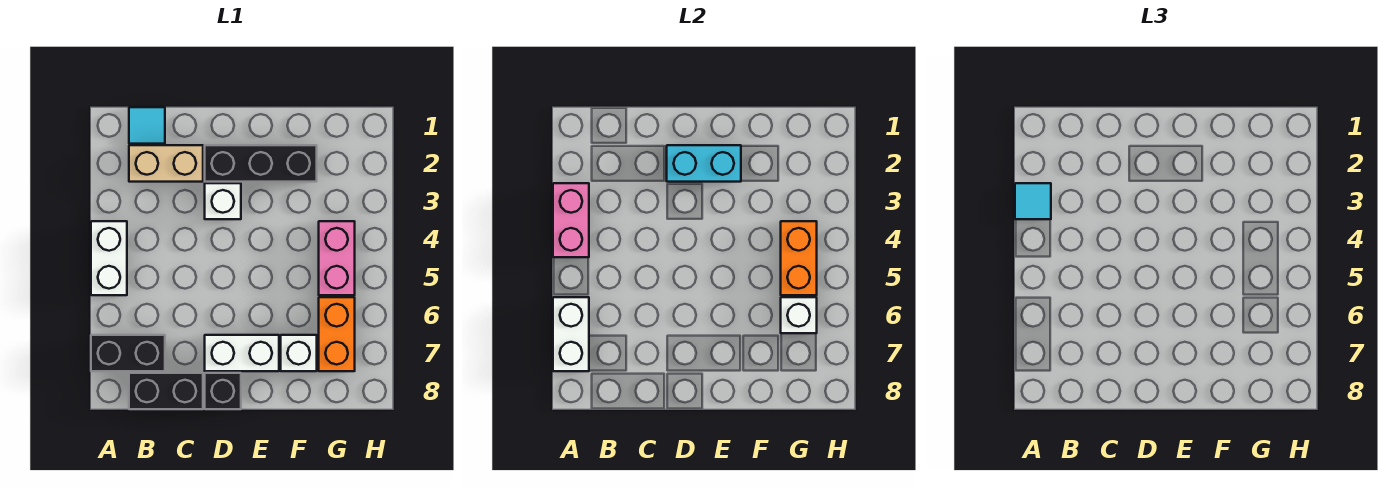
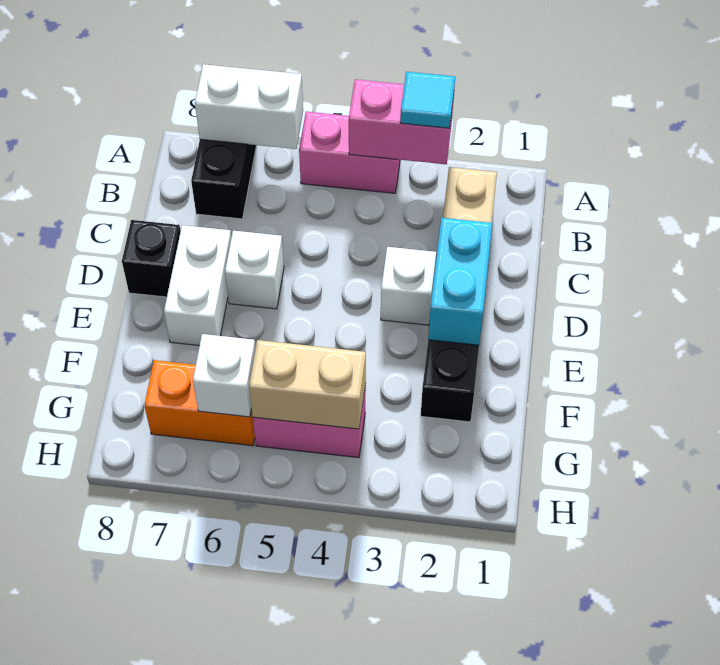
white 1x2 brick [91,221,127,295] -> pink 1x2 brick [299,112,400,193]
cyan 1x1 tile [129,107,165,144] -> none
black 1x2 brick [129,373,203,409] -> none
white 1x1 brick [281,335,317,371] -> white 1x1 brick moved to [225,231,284,309]
orange 1x2 brick [781,221,817,295] -> tan 1x2 brick [249,340,366,429]

